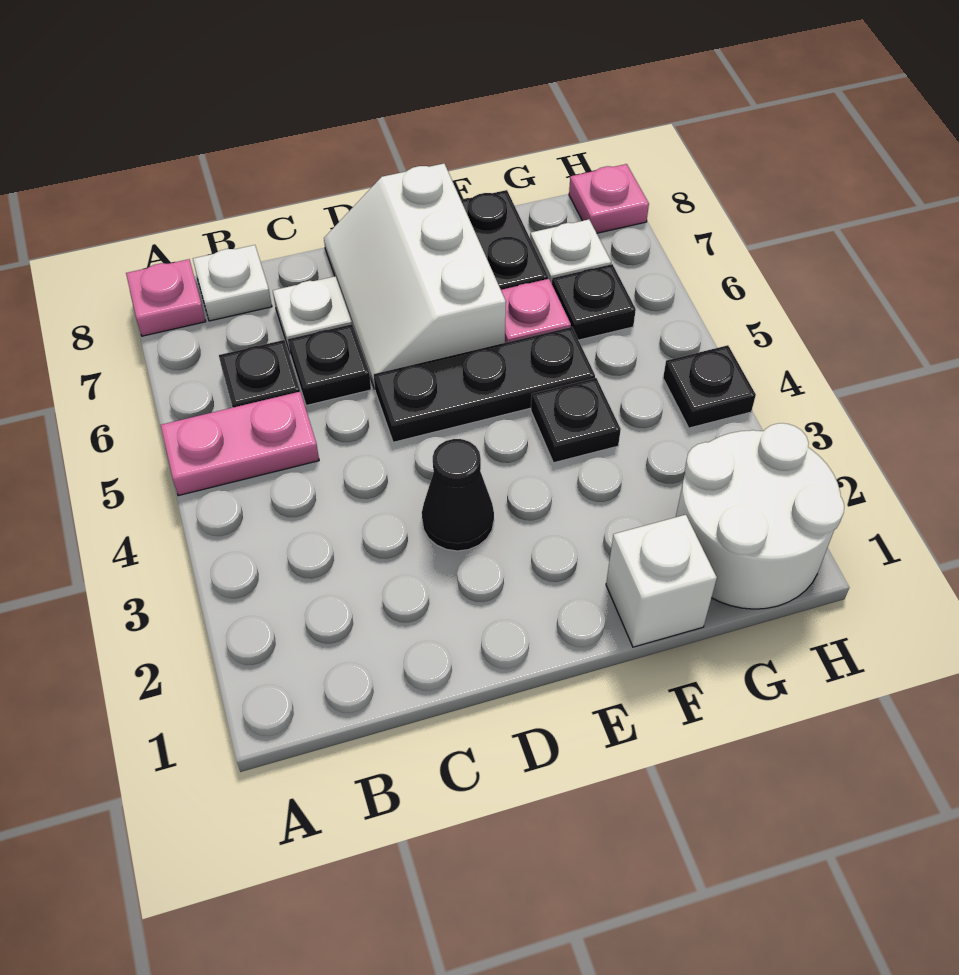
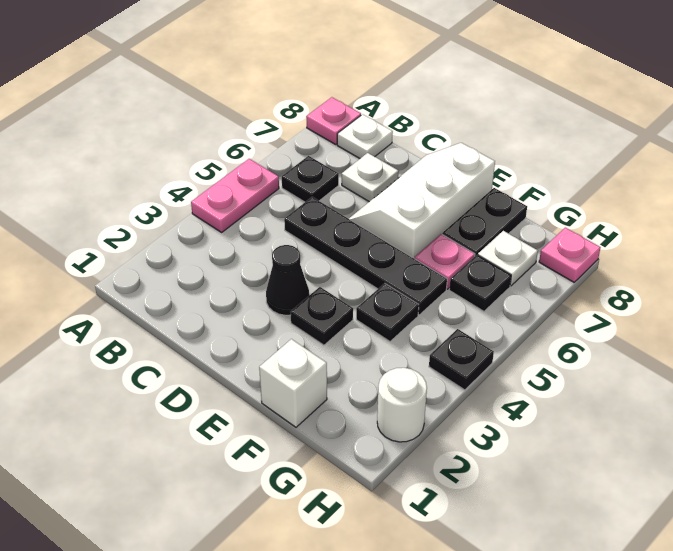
pink 1x2 plate [161,392,319,496] -> pink 1x2 plate turned to [191,159,279,232]
black 1x1 plate [288,324,371,406] -> black 1x1 plate moved to [291,287,353,345]
black 1x3 plate [374,327,595,442] -> black 1x4 plate [284,197,447,315]
white 2x2 round brick [676,423,844,609] -> white 1x1 round brick [377,368,427,442]

